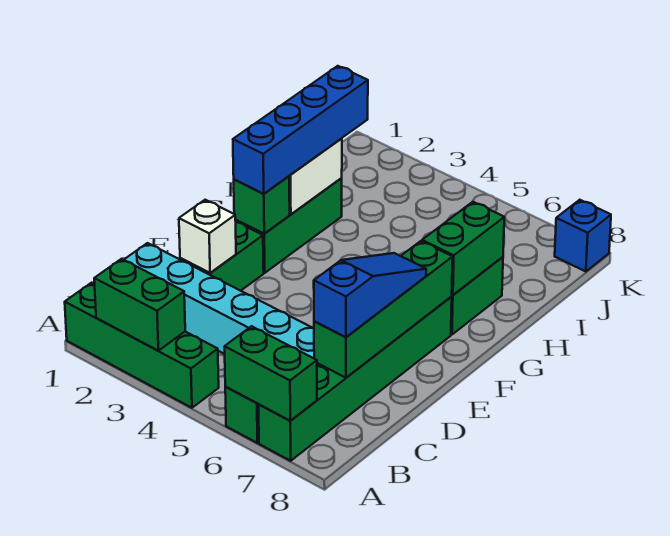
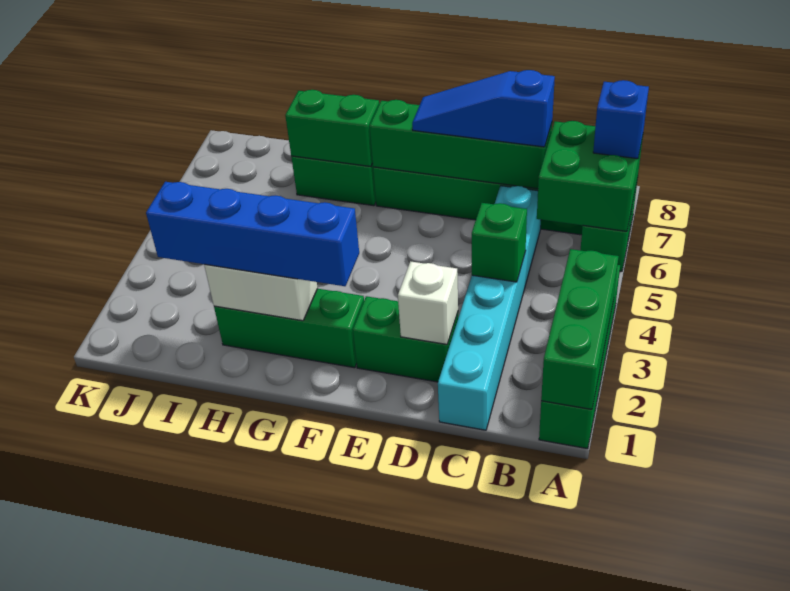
green 1x2 brick [94,259,185,351] -> green 1x3 brick [541,249,619,409]
green 1x2 brick [224,326,317,421] -> green 2x2 brick [537,121,643,231]
green 1x1 brick [234,176,290,234] -> green 1x1 brick moved to [472,203,527,282]
blue 1x1 brick [555,200,611,272] -> blue 1x1 brick moved to [593,80,649,159]

